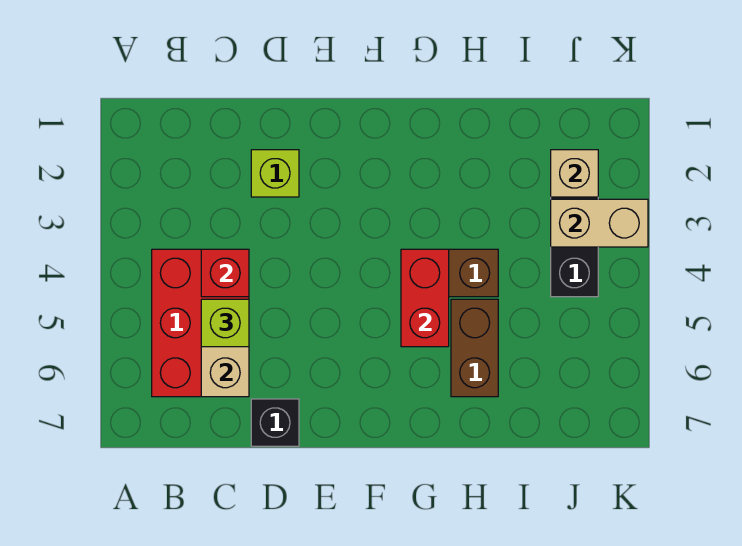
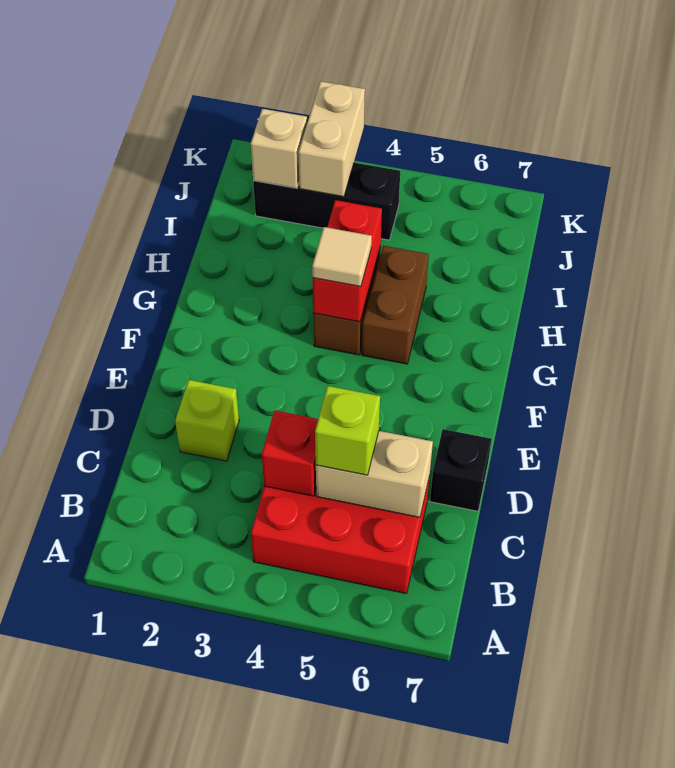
red 1x2 brick [401,249,449,347] -> red 1x2 brick turned to [313,200,382,322]
none -> tan 1x1 tile [312,227,372,287]
brown 1x2 brick [451,299,498,397] -> brown 1x2 brick turned to [362,246,429,364]

